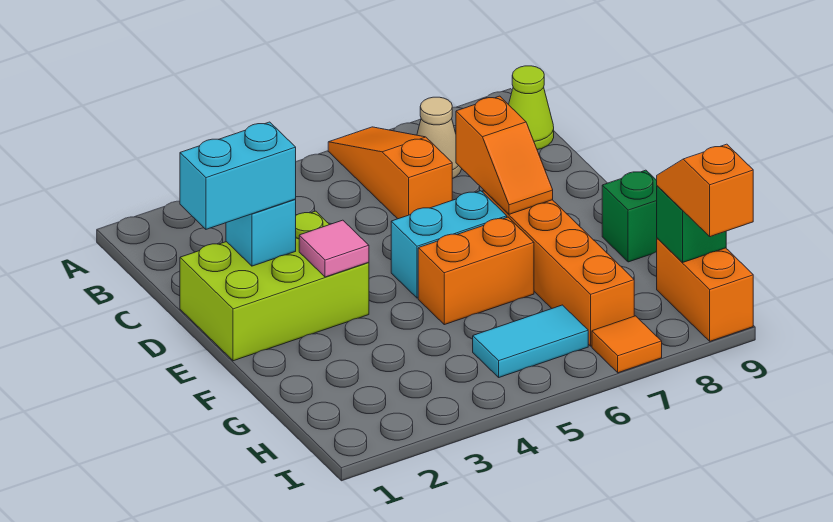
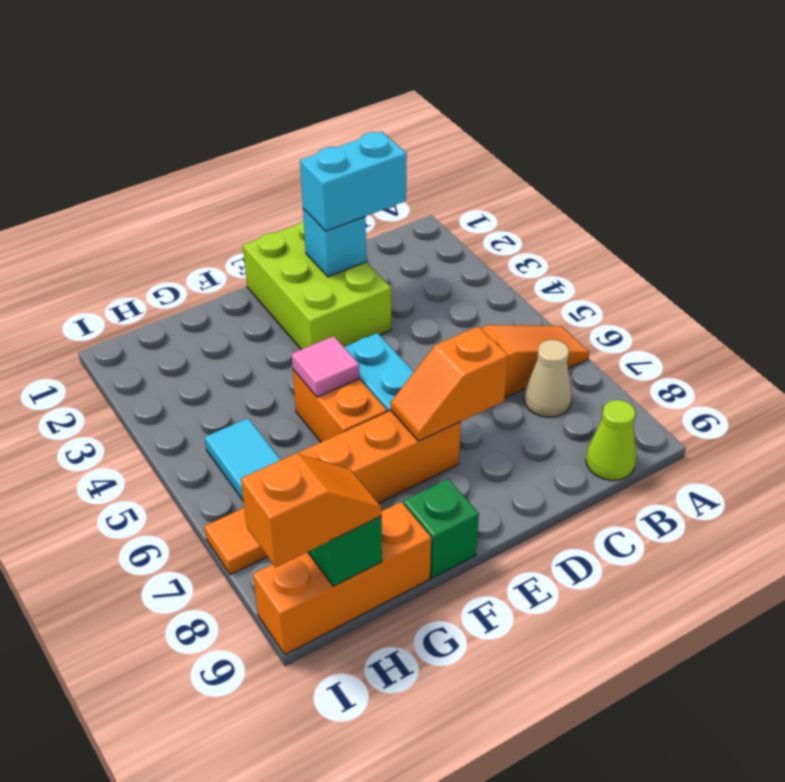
cyan 1x2 brick [180,122,296,229] -> cyan 1x2 brick turned to [300,131,407,231]
pink 1x1 tile [299,220,369,277] -> pink 1x1 tile moved to [292,336,360,397]
orange 1x2 brick [657,238,753,341] -> orange 1x3 brick [253,502,431,655]

